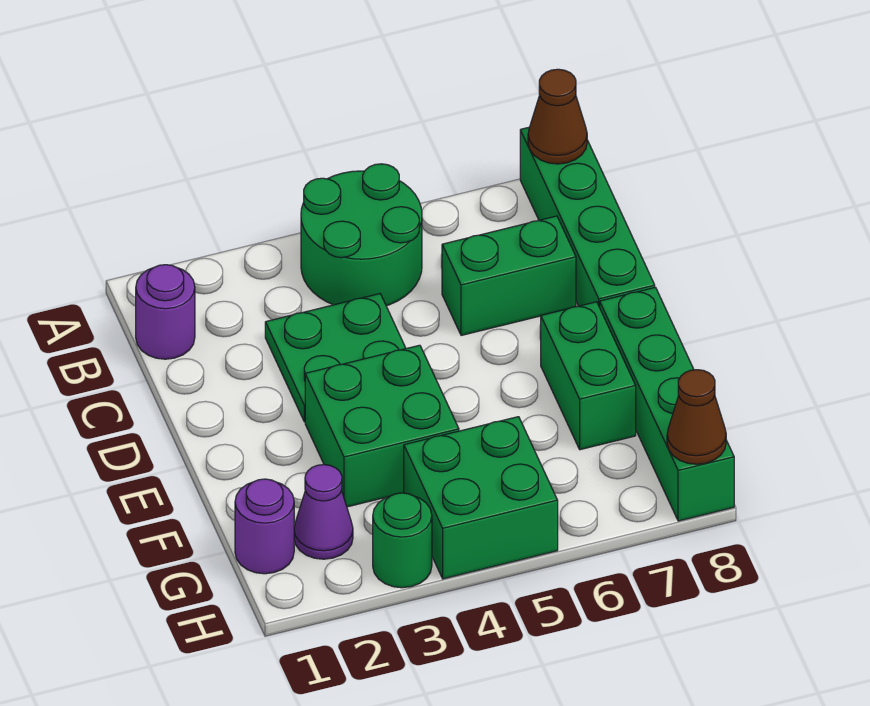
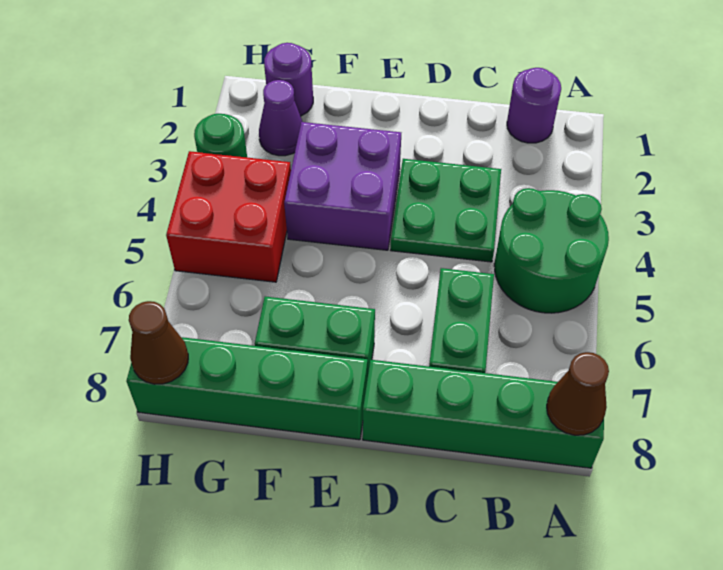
green 2x2 brick [305,345,459,507] -> purple 2x2 brick [284,122,401,250]
green 2x2 brick [404,417,558,579] -> red 2x2 brick [166,151,291,282]

